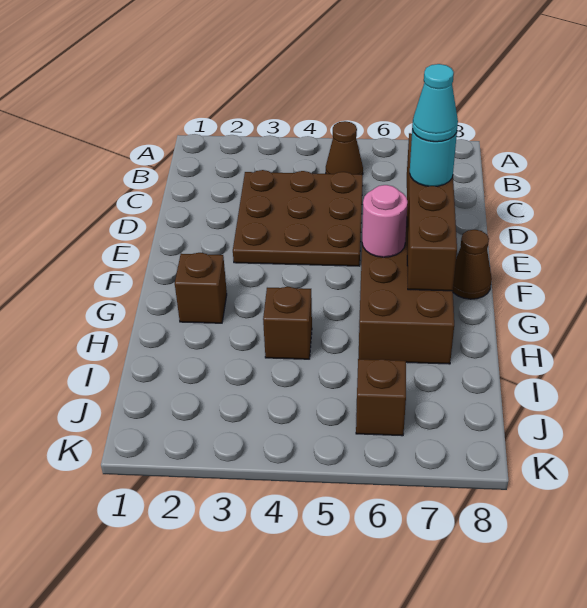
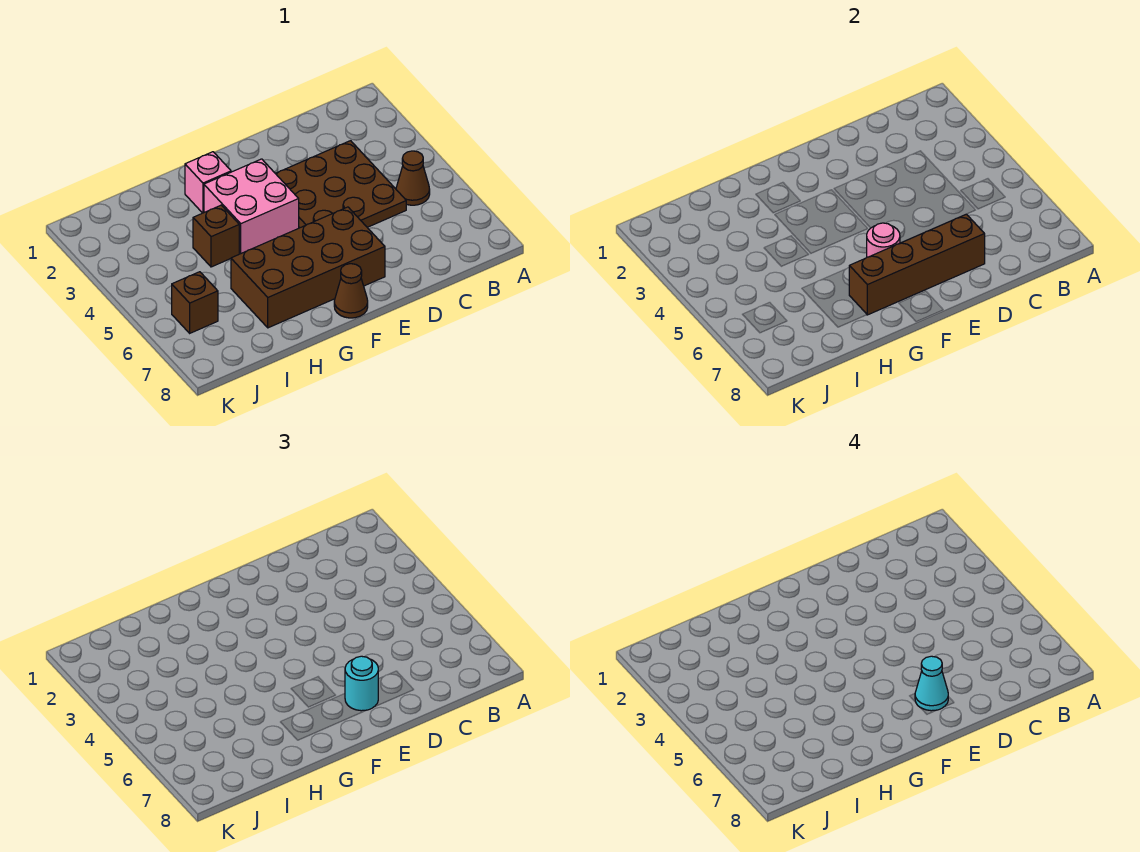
none -> pink 2x2 brick [204,159,299,254]
brown 1x1 brick [175,253,227,323] -> pink 1x1 brick [185,152,231,213]

